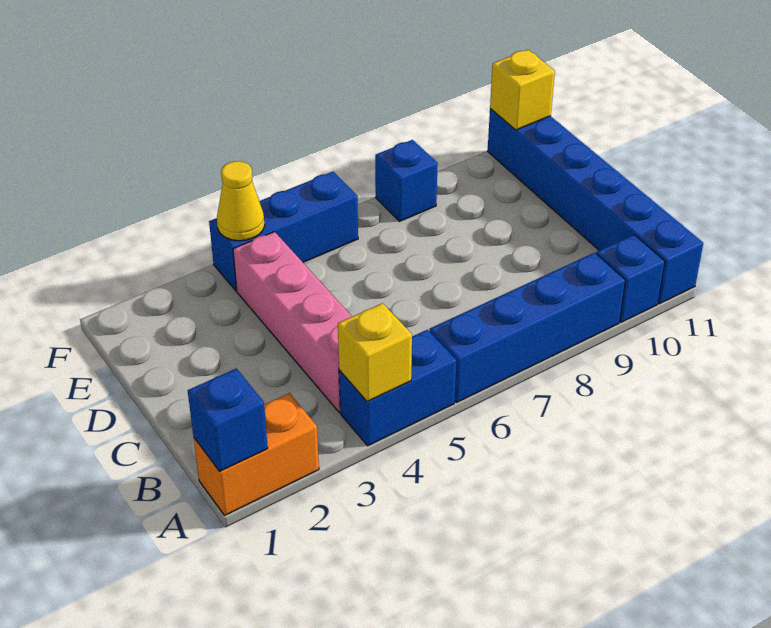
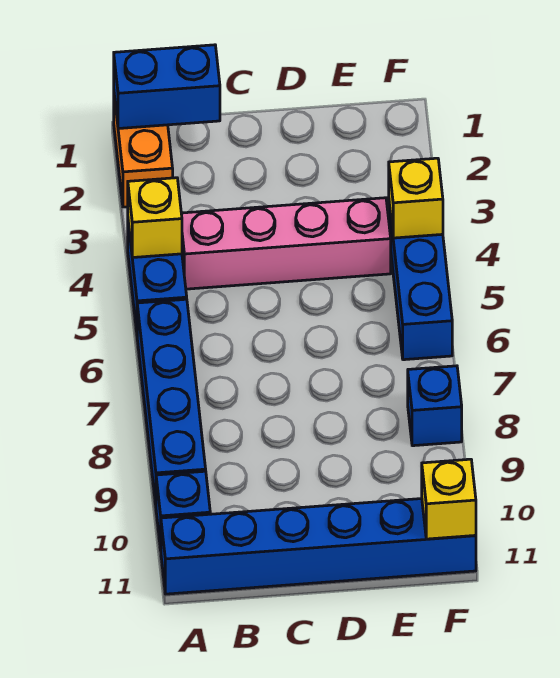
blue 1x1 brick [188,368,268,471] -> blue 1x2 brick [114,45,220,129]
yellow 1x1 cone [217,161,265,241] -> yellow 1x1 brick [389,158,443,238]

